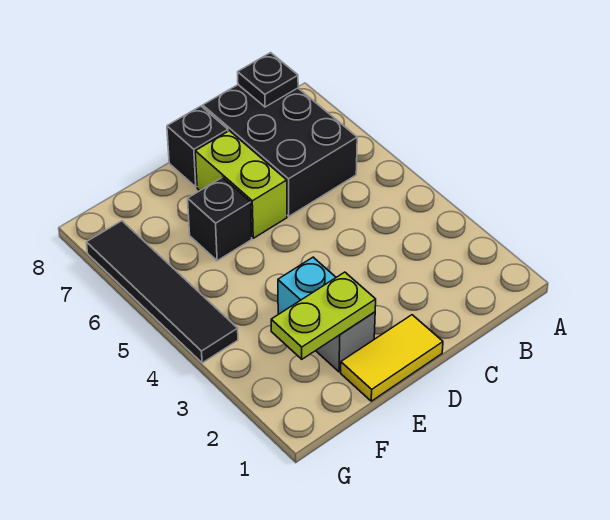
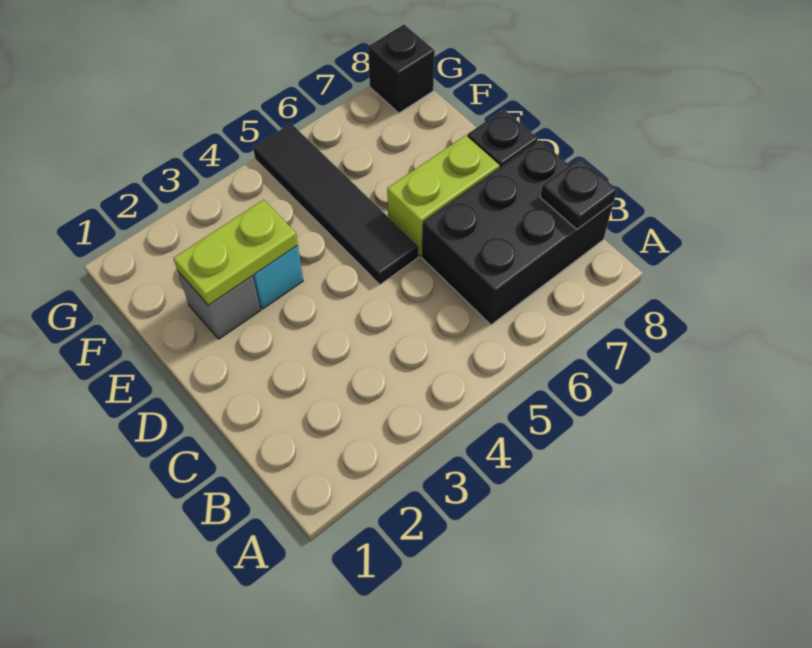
yellow 1x2 tile [341,315,443,401] -> none
lime 1x2 plate [271,272,376,359] -> lime 1x2 plate turned to [173,200,298,305]
black 1x1 brick [188,177,252,261] -> black 1x1 brick moved to [368,25,435,113]
black 1x4 tile [86,221,238,363] -> black 1x4 tile turned to [253,123,418,285]

